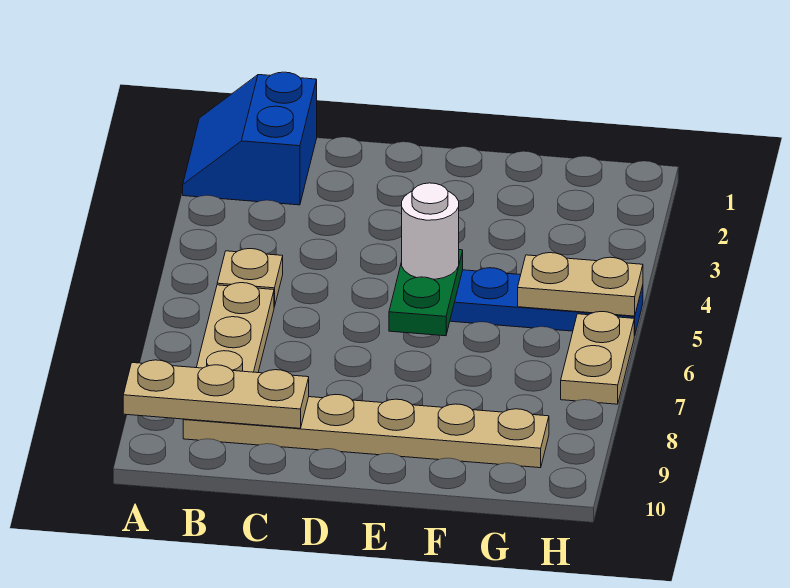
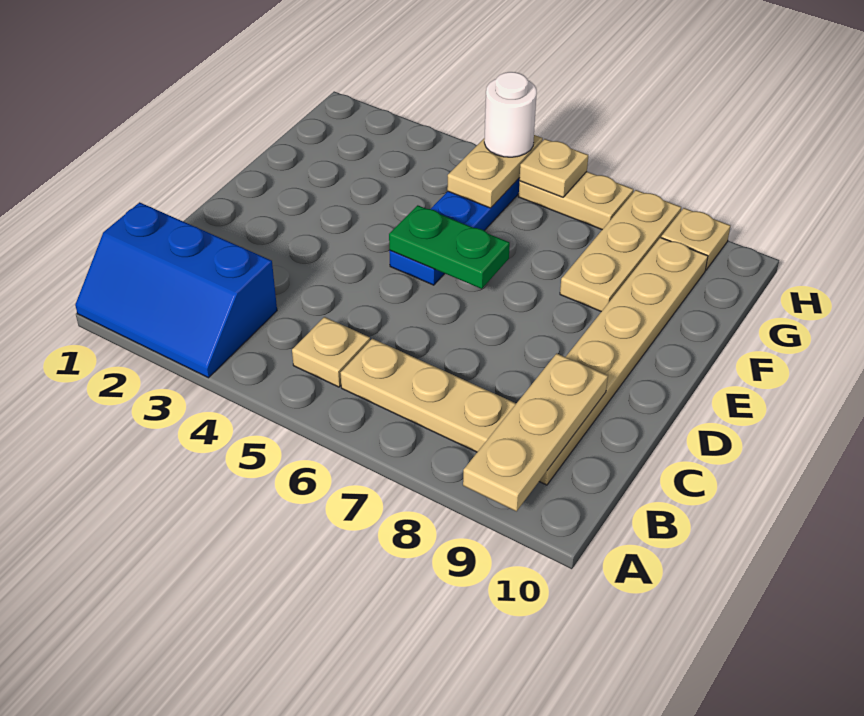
blue 2x2 slope [183,72,317,205] -> blue 2x3 slope [75,202,277,378]
white 1x1 round brick [402,183,459,279] -> white 1x1 round brick moved to [484,72,537,157]
none -> tan 1x3 plate [560,190,681,312]
none -> tan 1x1 plate [520,139,588,197]
none -> tan 1x1 plate [661,208,730,270]

